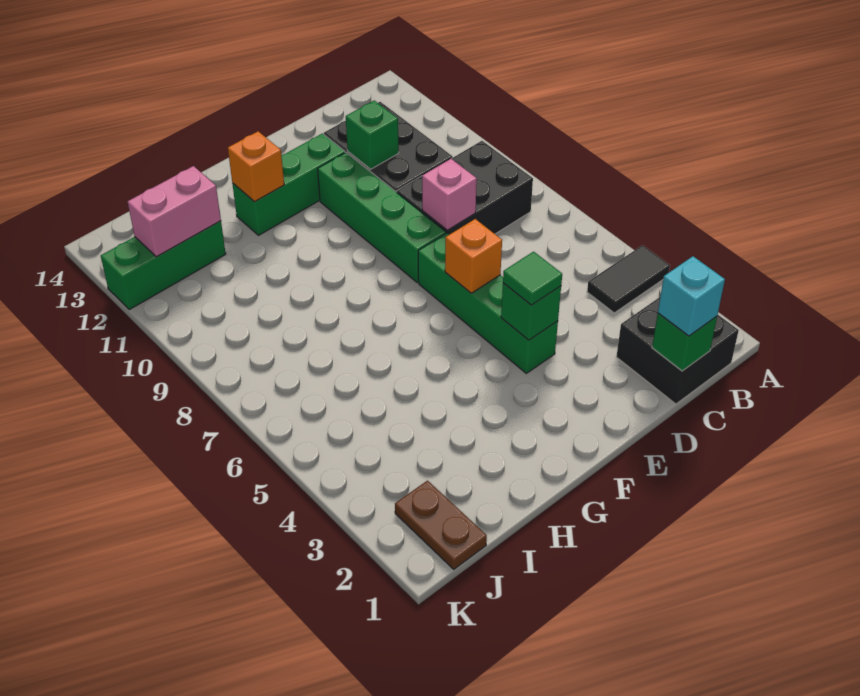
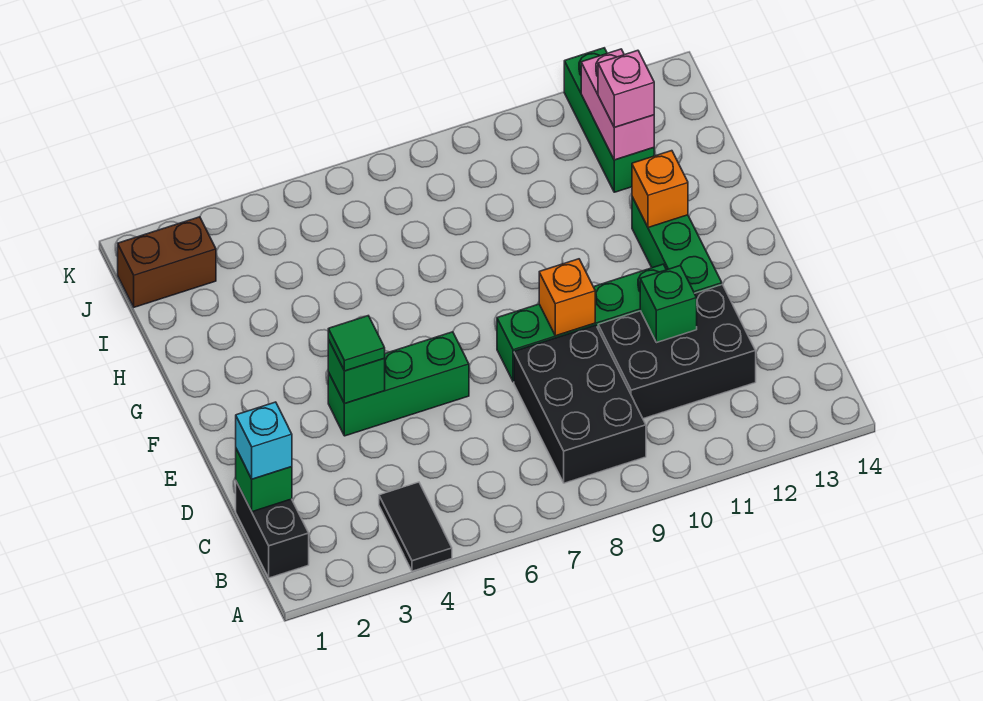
black 2x2 brick [616,297,739,404] -> black 1x2 brick [236,482,309,578]
pink 1x1 brick [422,159,477,230] -> pink 1x1 brick moved to [598,50,654,127]
green 1x4 brick [418,233,558,373] -> green 1x3 brick [328,332,469,436]
orange 1x1 brick [445,219,502,293] -> orange 1x1 brick moved to [539,259,595,336]
brown 1x2 plate [395,481,487,569] -> brown 1x2 brick [118,217,216,307]

